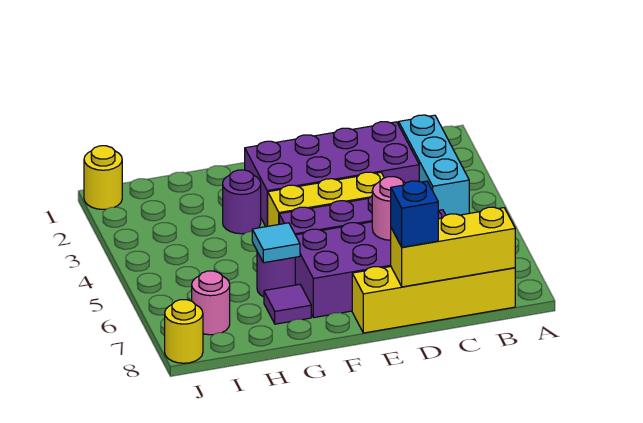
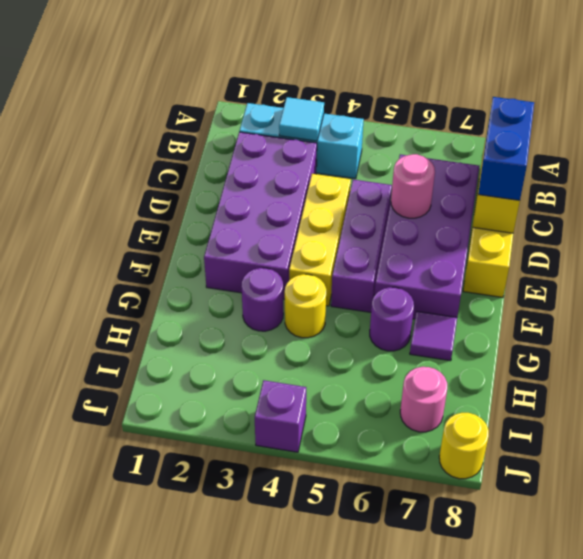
blue 1x1 brick [391,181,438,247] -> blue 1x2 brick [478,97,534,200]
cyan 1x1 tile [252,223,300,263] -> cyan 1x1 tile moved to [279,97,324,141]
yellow 1x1 round brick [84,146,122,209] -> yellow 1x1 round brick moved to [285,274,326,338]
none -> purple 1x1 brick [255,380,306,452]

